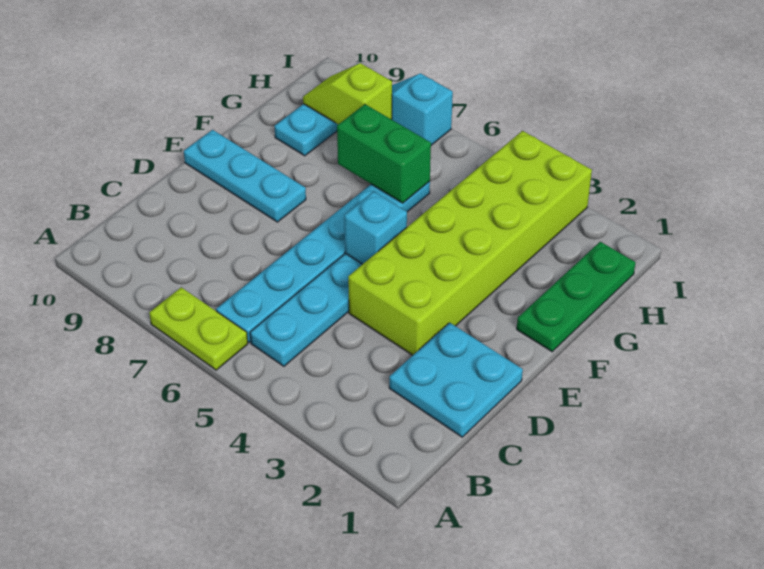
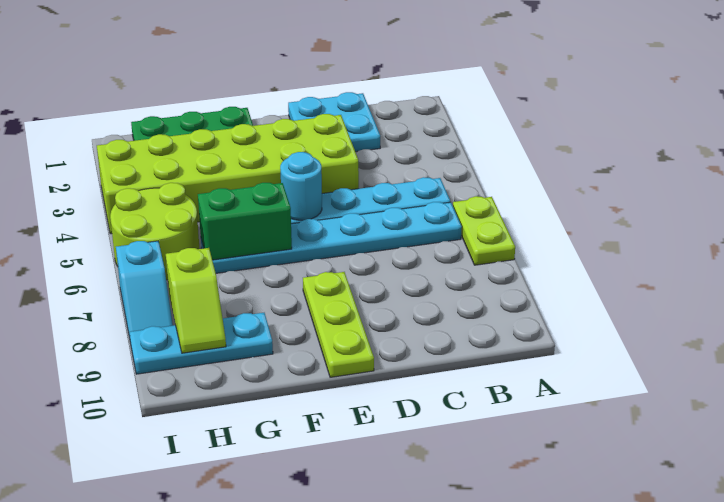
cyan 1x1 brick [344,192,407,264] -> cyan 1x1 round brick [280,152,322,220]
cyan 1x3 plate [184,130,306,222] -> lime 1x3 plate [303,272,374,377]
green 1x2 brick [337,104,431,203] -> green 1x2 brick turned to [198,183,292,260]
none -> lime 2x2 round brick [110,183,200,280]

